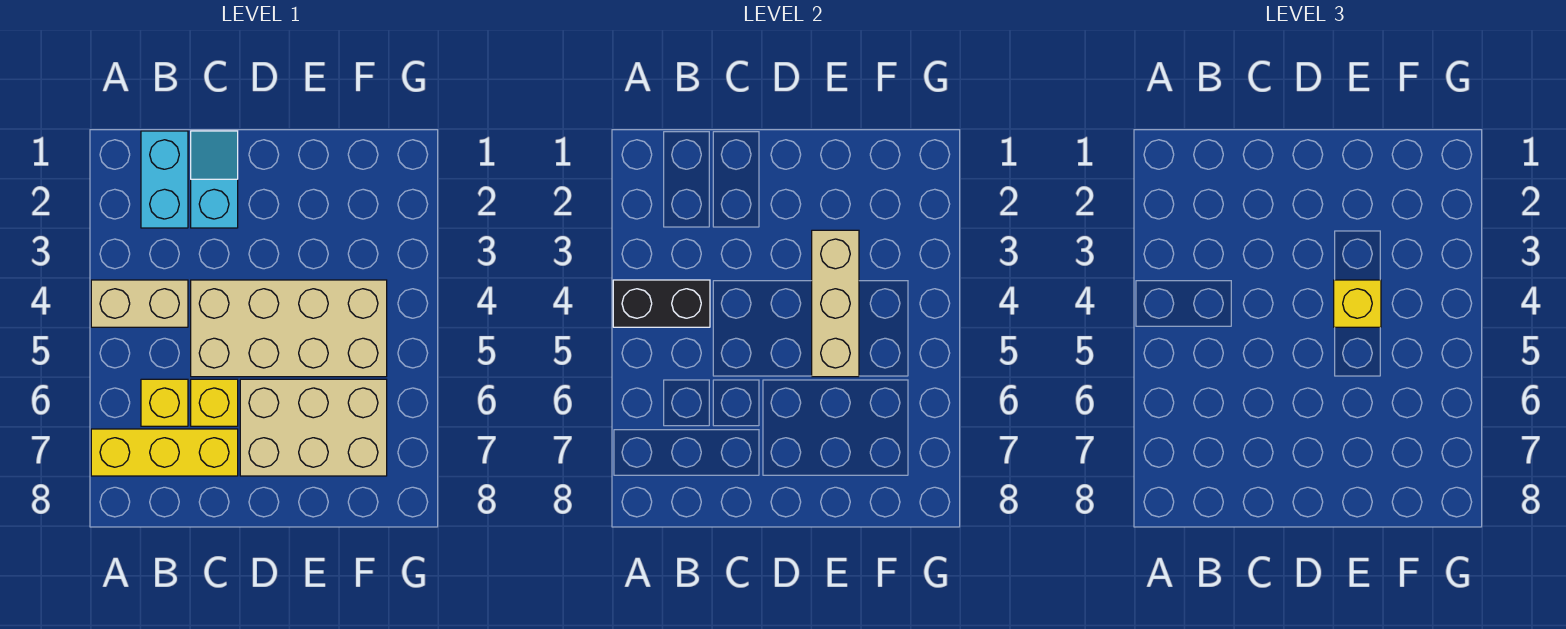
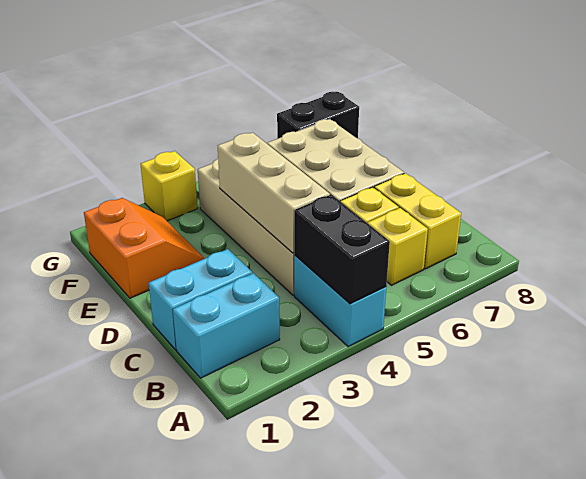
tan 1x2 brick [91,280,188,327] -> cyan 1x2 brick [294,255,386,347]
yellow 1x3 brick [91,429,238,476] -> yellow 1x2 brick [374,173,461,269]
cyan 1x2 slope [191,131,238,228] -> cyan 1x2 brick [149,249,252,350]
none -> orange 2x2 slope [84,198,205,298]
tan 1x3 brick [812,230,859,377] -> tan 1x3 brick turned to [218,133,330,253]
yellow 1x1 brick [1334,280,1381,327] -> yellow 1x1 brick moved to [141,151,198,221]
none -> black 1x2 brick [277,92,359,139]

